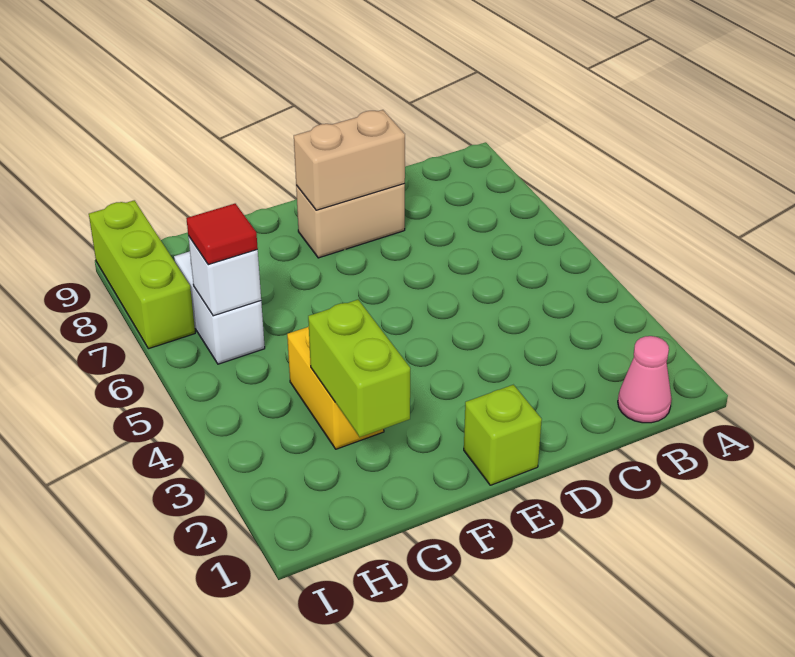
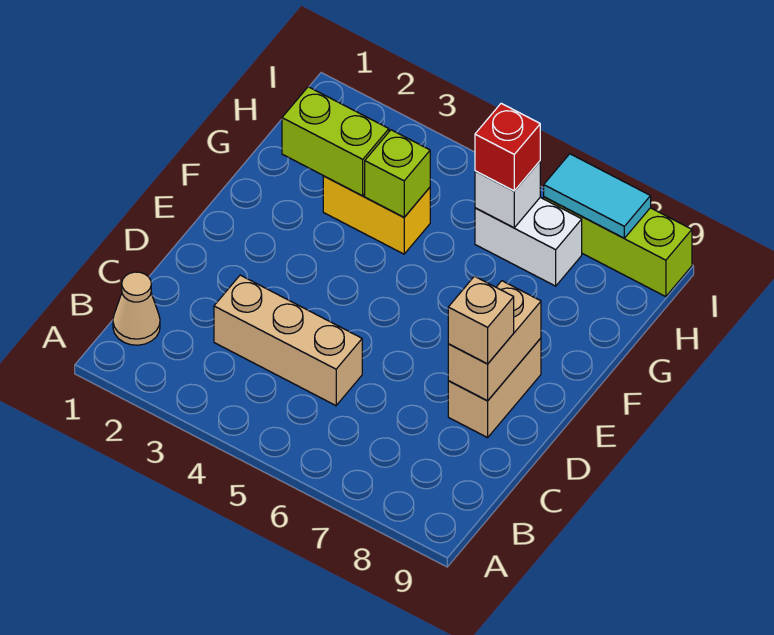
pink 1x1 cone [618,336,672,423] -> tan 1x1 cone [113,272,160,345]
none -> tan 1x3 brick [214,275,362,406]
none -> tan 1x1 brick [448,276,514,364]
lime 1x1 brick [464,385,542,485] -> lime 1x1 brick moved to [365,130,430,217]
red 1x1 tile [186,204,258,265] -> red 1x1 brick [475,103,540,191]
none -> cyan 1x2 tile [544,154,651,238]

